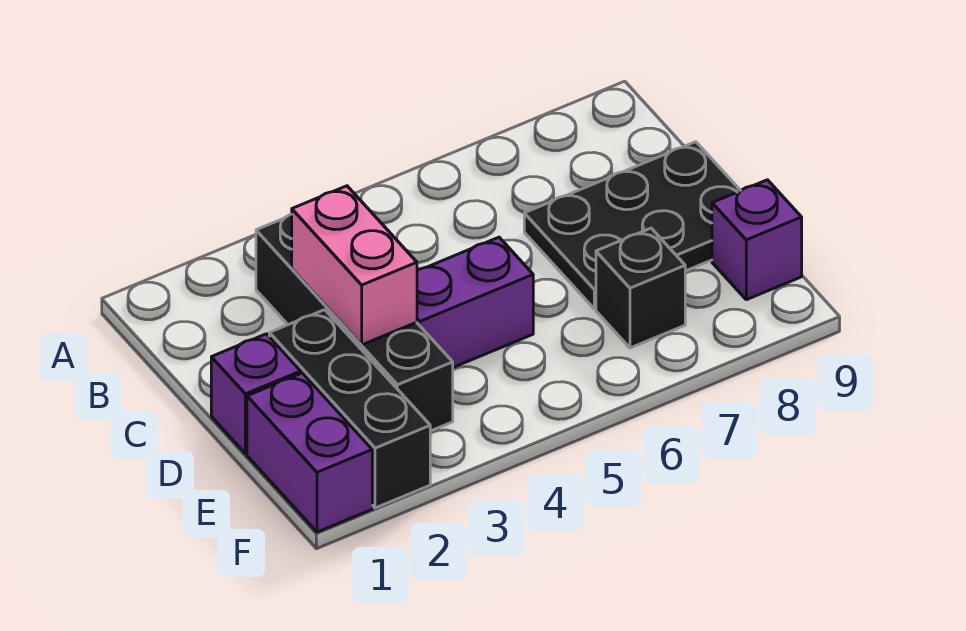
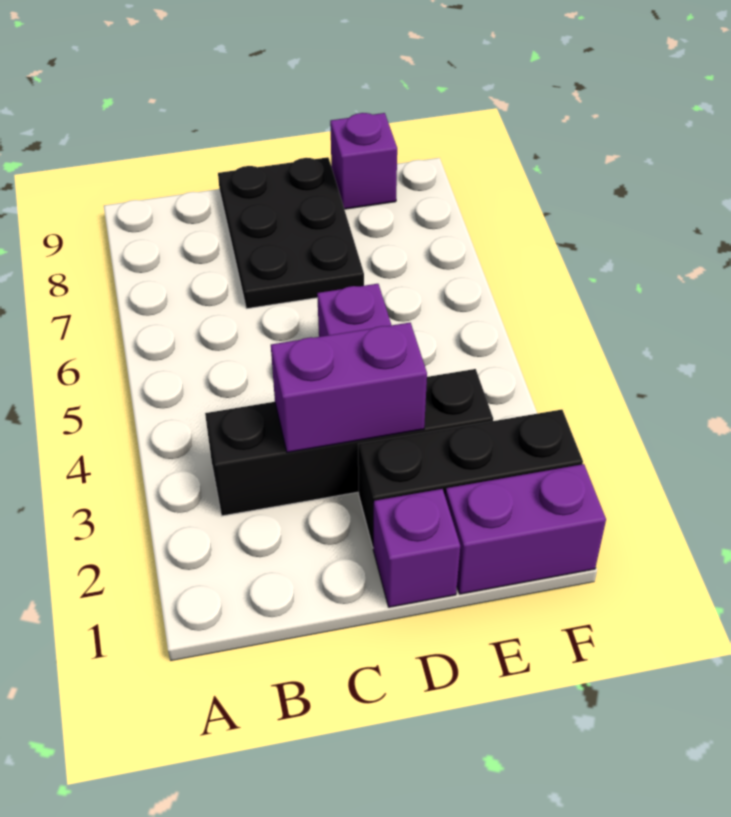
pink 1x2 brick [292,186,417,345] -> purple 1x2 brick [271,323,427,452]
black 1x1 brick [596,228,685,348] -> none

